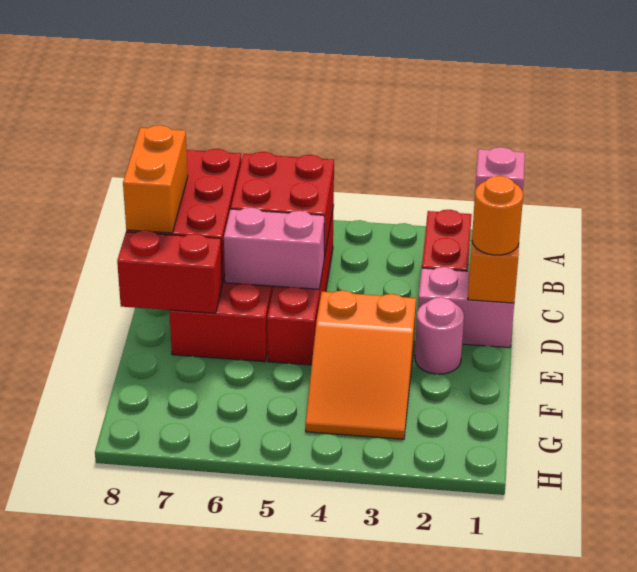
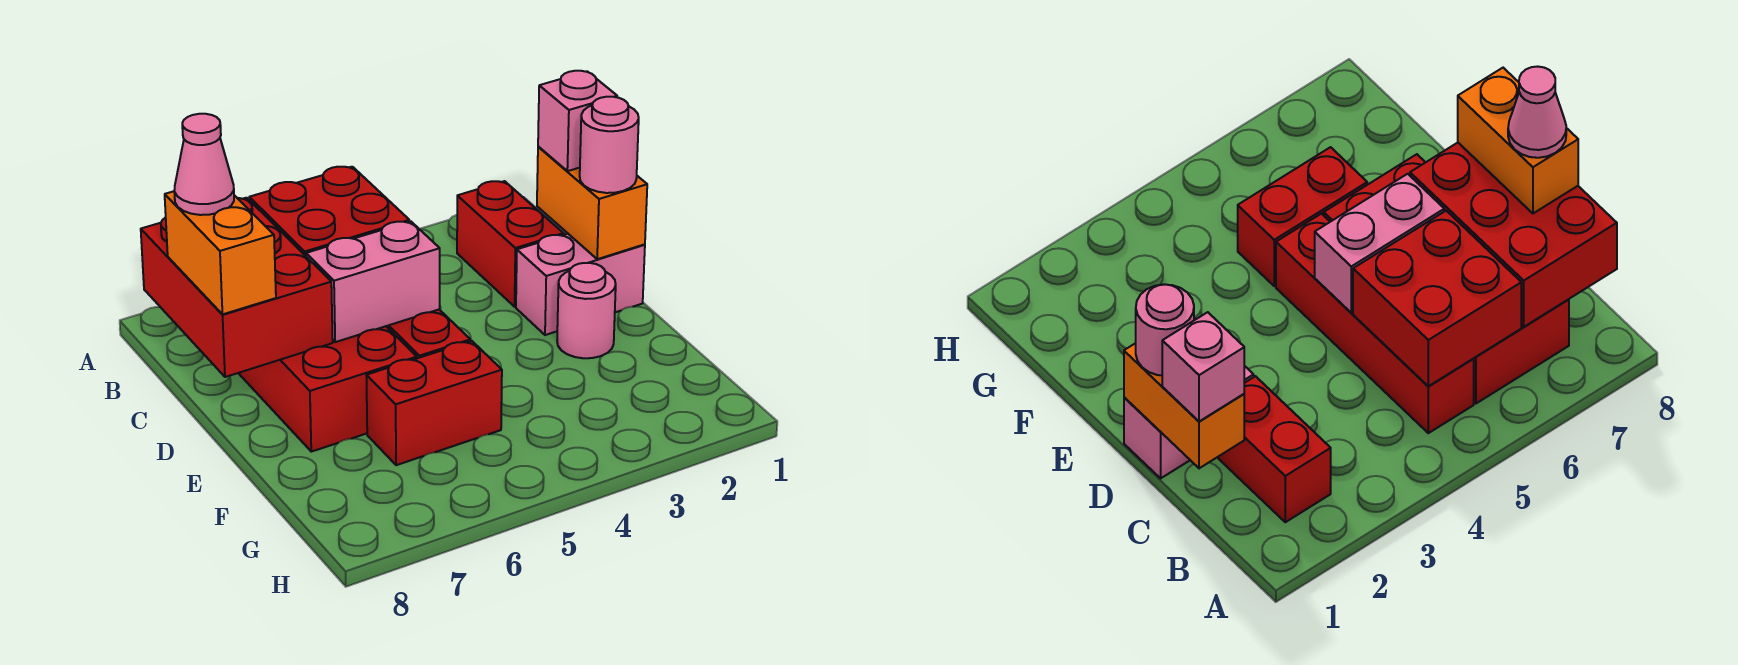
none -> pink 1x1 cone [174,114,234,215]
orange 1x1 round brick [472,176,523,255] -> pink 1x1 round brick [580,97,639,193]
orange 2x3 slope [306,290,416,439] -> none
red 1x2 brick [117,230,223,313] -> red 1x2 brick moved to [366,341,502,465]

